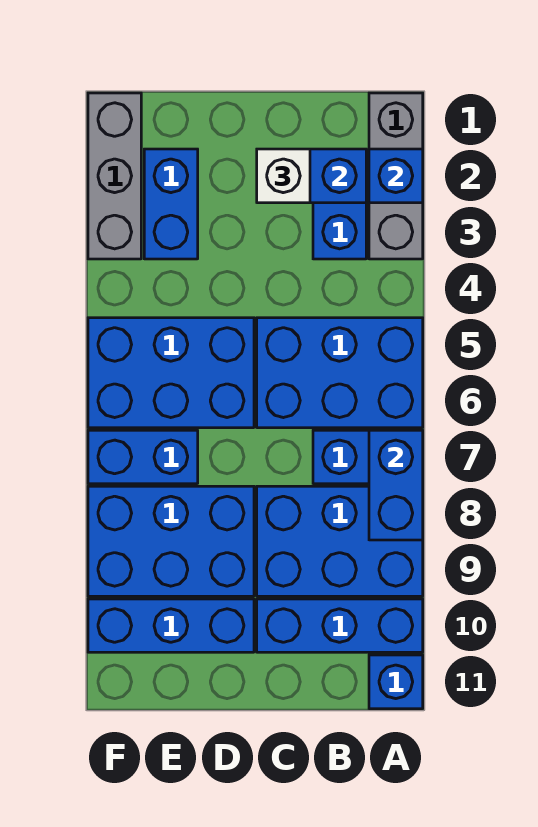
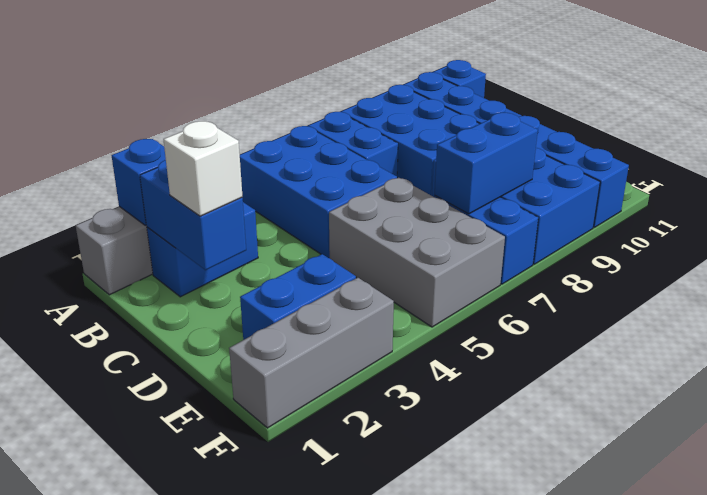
blue 1x2 brick [369,430,423,540] -> blue 1x2 brick moved to [435,113,538,214]
blue 2x3 brick [88,318,254,428] -> grey 2x3 brick [329,178,505,327]

